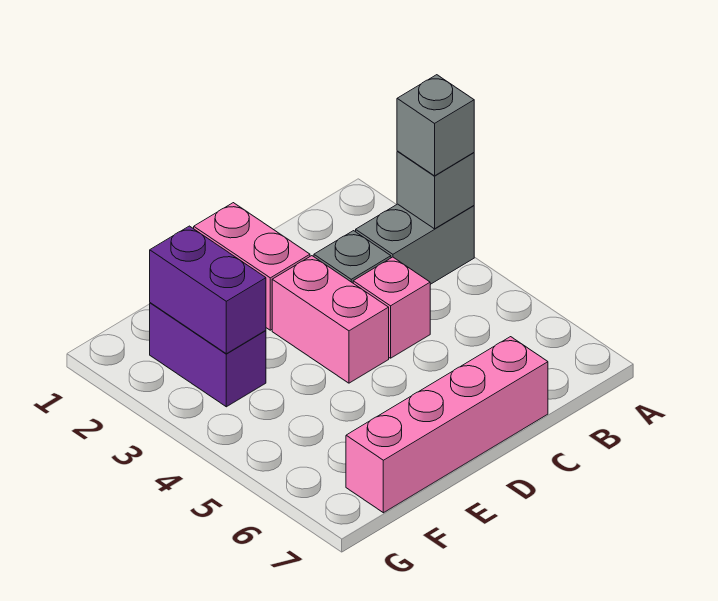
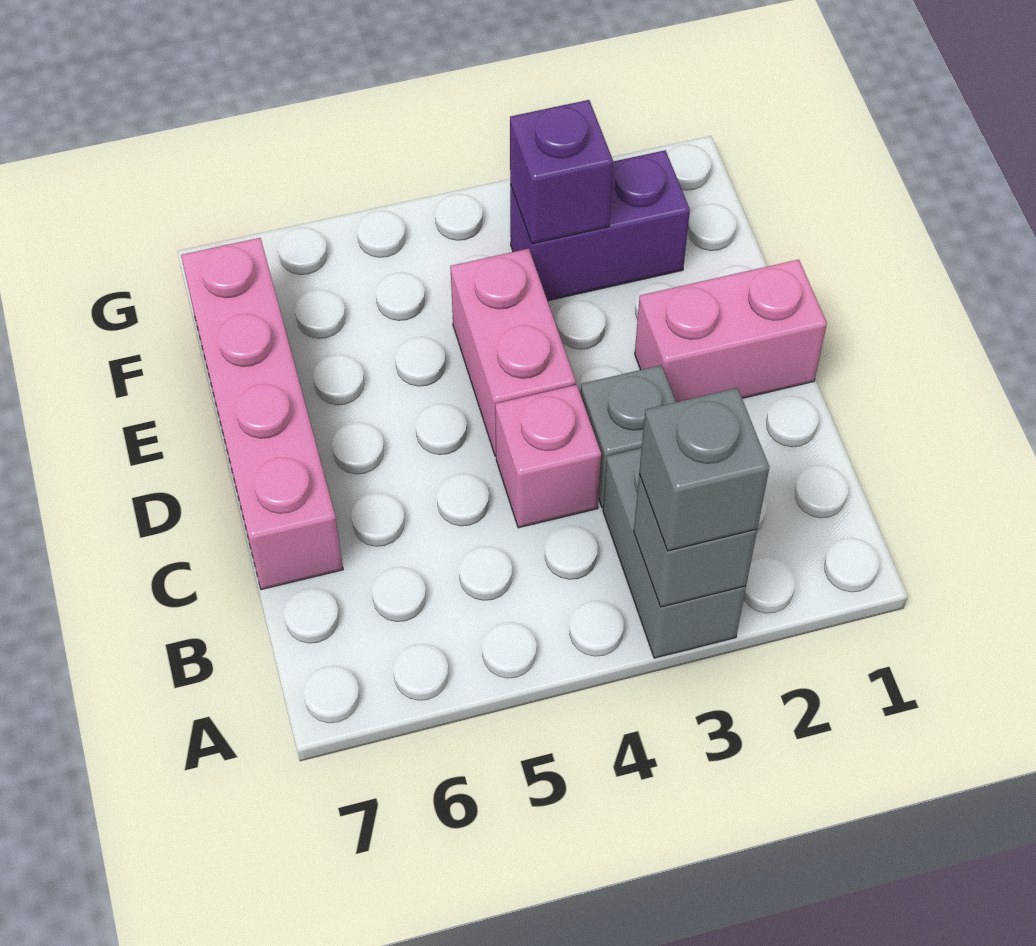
pink 1x2 brick [272,256,389,383] -> pink 1x2 brick turned to [450,249,576,456]
purple 1x2 brick [150,226,266,354] -> purple 1x1 brick [510,100,613,244]

